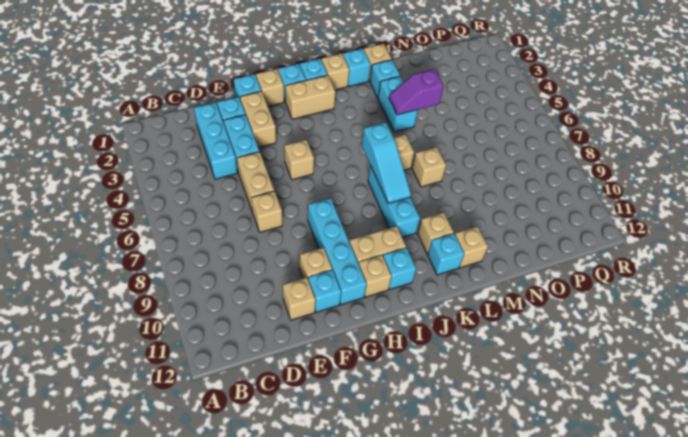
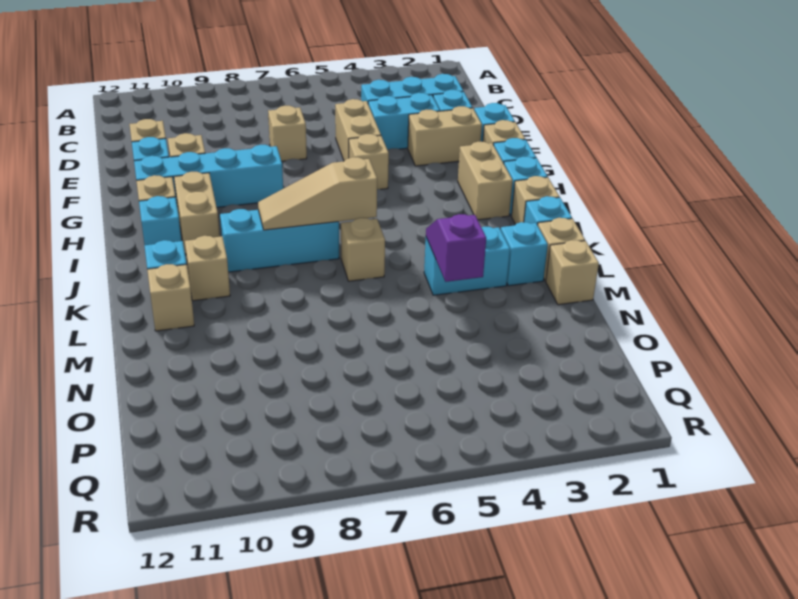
tan 1x2 brick [237,152,274,210] -> tan 1x2 brick turned to [335,99,381,161]
cyan 1x3 slope [362,122,411,204] -> tan 1x3 slope [258,157,377,230]
tan 1x1 brick [412,147,446,187] -> tan 1x1 brick moved to [546,240,599,305]

